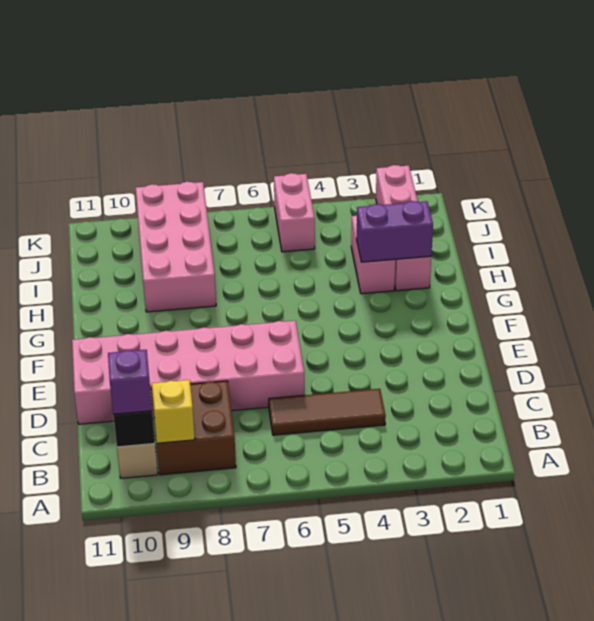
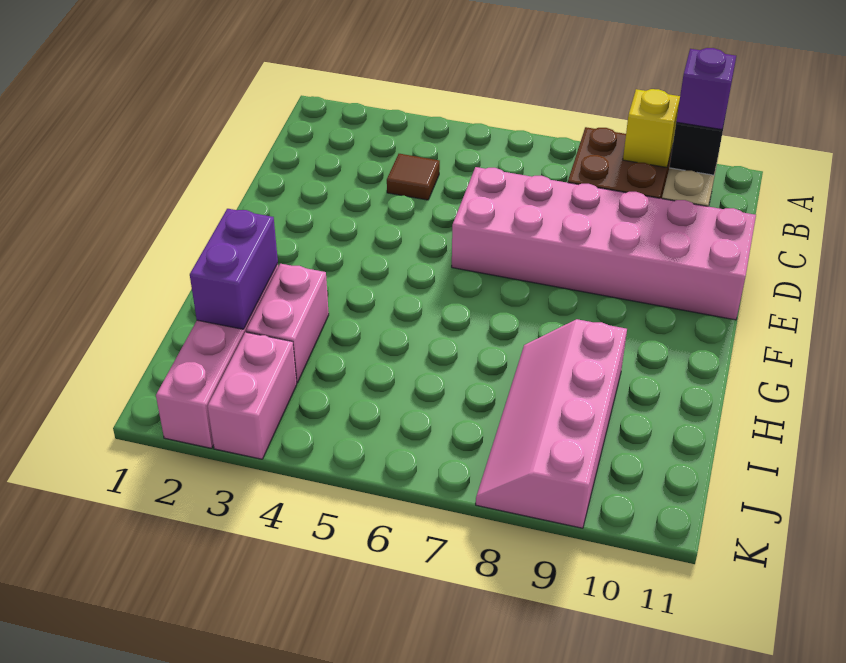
brown 1x3 tile [269,389,386,435] -> brown 1x1 tile [387,154,440,200]
purple 1x2 brick [357,201,433,262] -> purple 1x2 brick turned to [190,209,278,329]
pink 2x4 brick [136,182,216,312] -> pink 2x4 slope [476,319,627,528]
pink 1x2 brick [274,173,315,252] -> pink 1x2 brick moved to [208,332,297,459]

